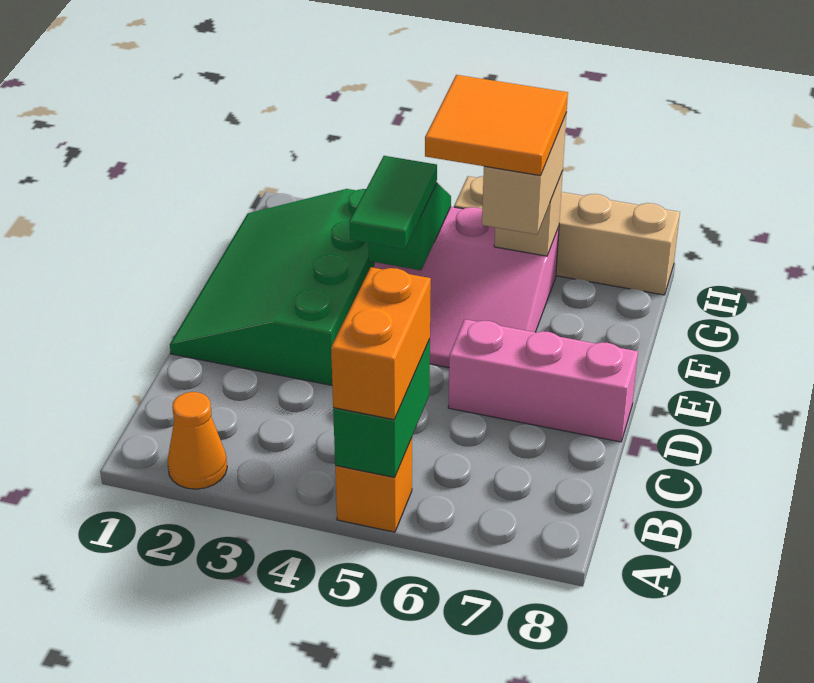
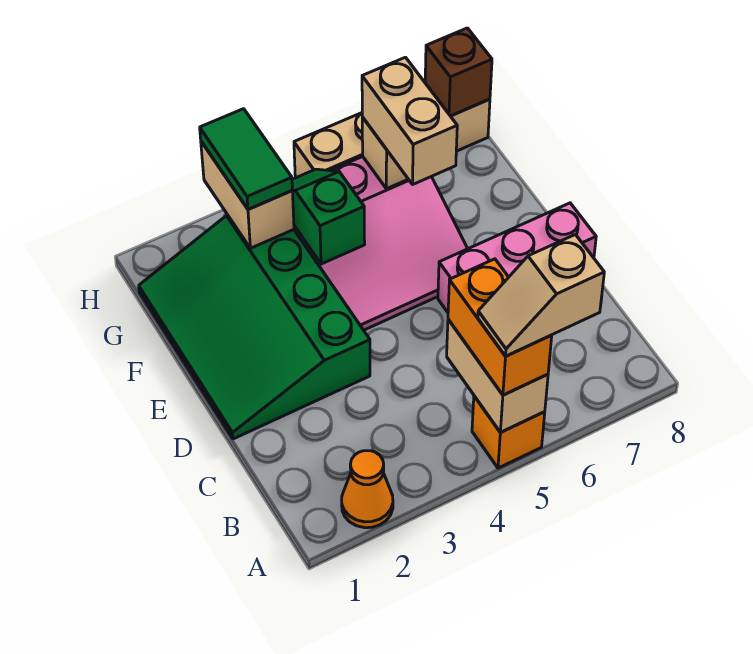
green 1x2 brick [333,339,430,477] -> tan 1x2 brick [447,319,548,432]
none -> tan 1x2 slope [478,235,604,356]
green 1x2 tile [350,156,437,249] -> green 1x2 tile moved to [200,109,292,209]
orange 2x2 tile [425,75,568,176] -> none
none -> tan 1x2 brick [201,142,294,248]
none -> brown 1x1 brick [425,28,492,116]

